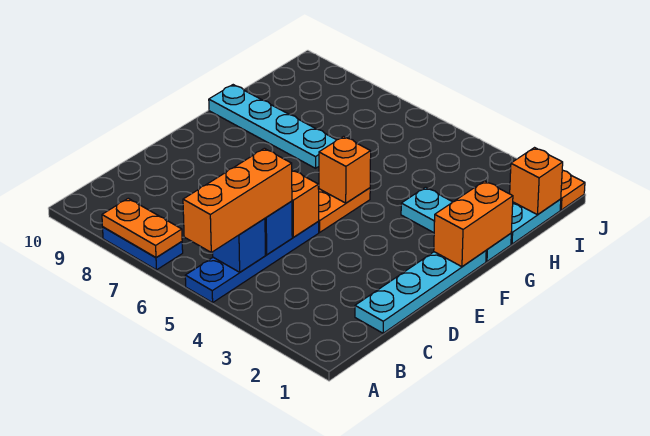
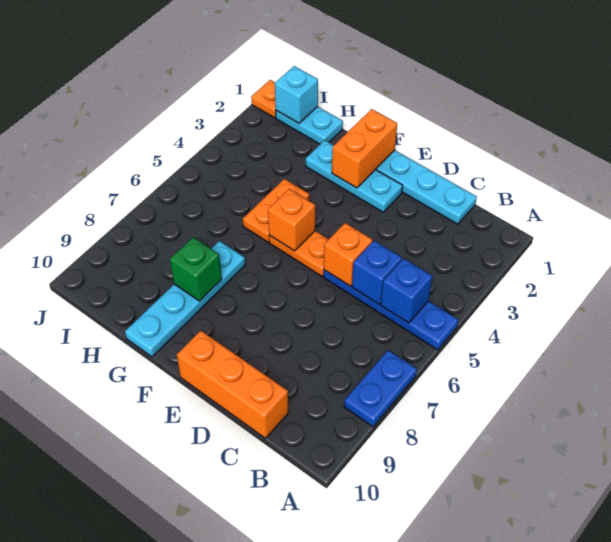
orange 1x3 brick [183,148,292,252] -> orange 1x3 brick moved to [177,331,288,438]
orange 1x2 plate [102,198,182,258] -> orange 1x2 plate moved to [243,179,309,242]
orange 1x2 brick [434,181,513,267] -> orange 1x2 brick turned to [332,109,397,188]
cyan 1x3 plate [401,187,511,261] -> cyan 1x3 plate turned to [306,140,403,212]
none -> green 1x1 brick [170,237,222,301]
orange 1x1 brick [510,148,563,215] -> cyan 1x1 brick [275,66,318,123]

